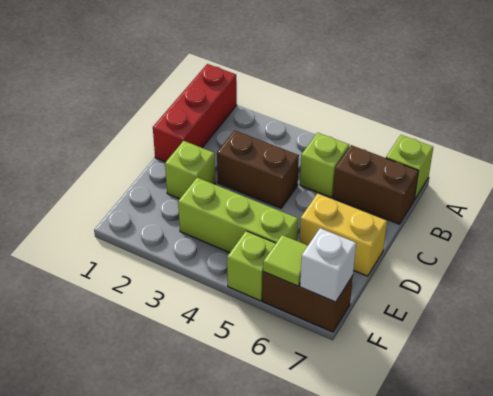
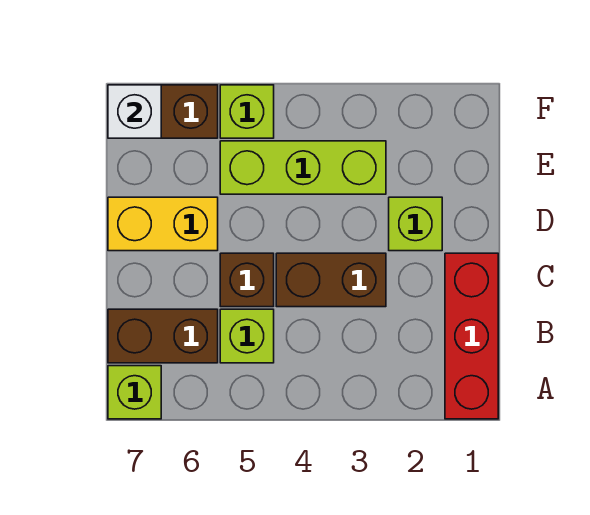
none -> brown 1x1 brick [220,253,274,307]
lime 1x1 tile [263,235,308,286] -> none

